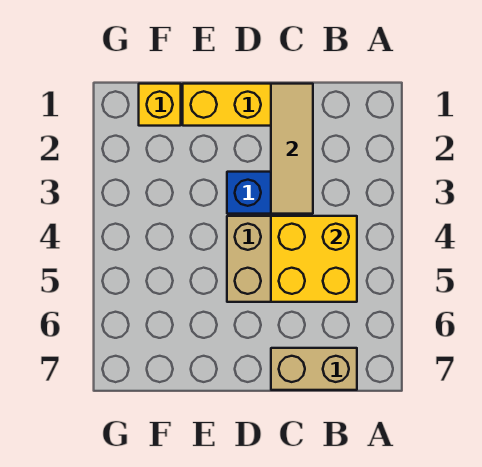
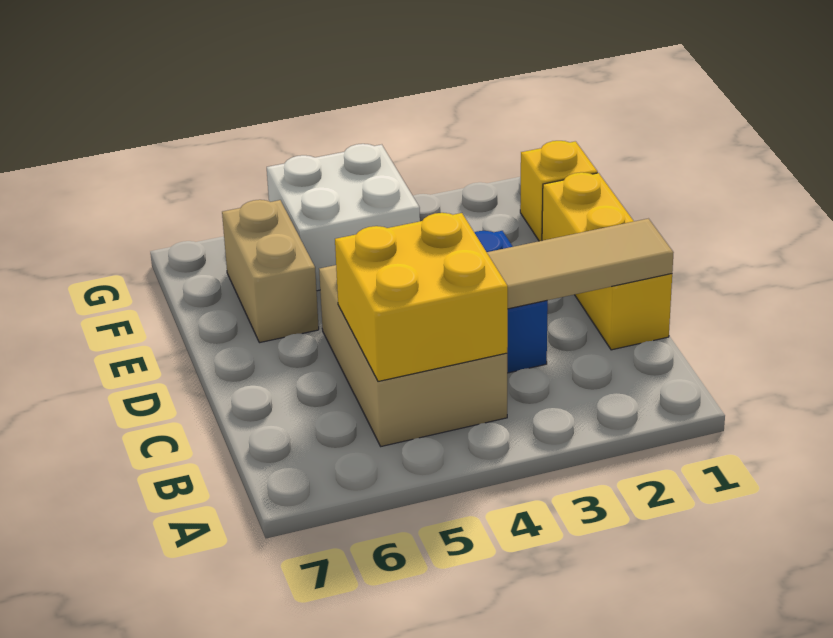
tan 1x2 brick [271,348,357,390] -> tan 1x2 brick moved to [222,200,319,343]
none -> white 2x2 brick [267,144,420,291]

